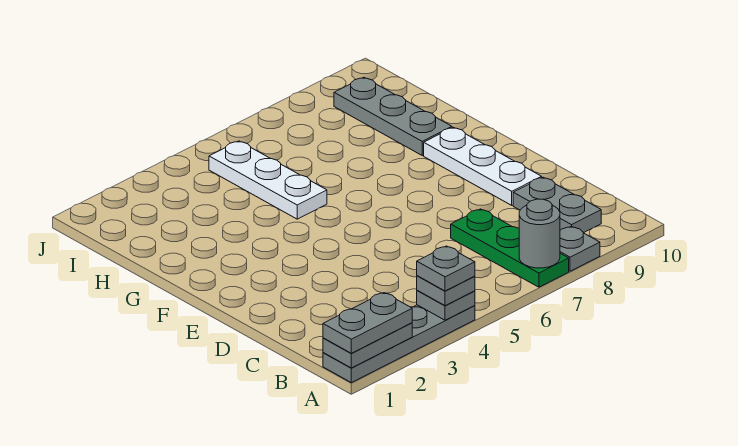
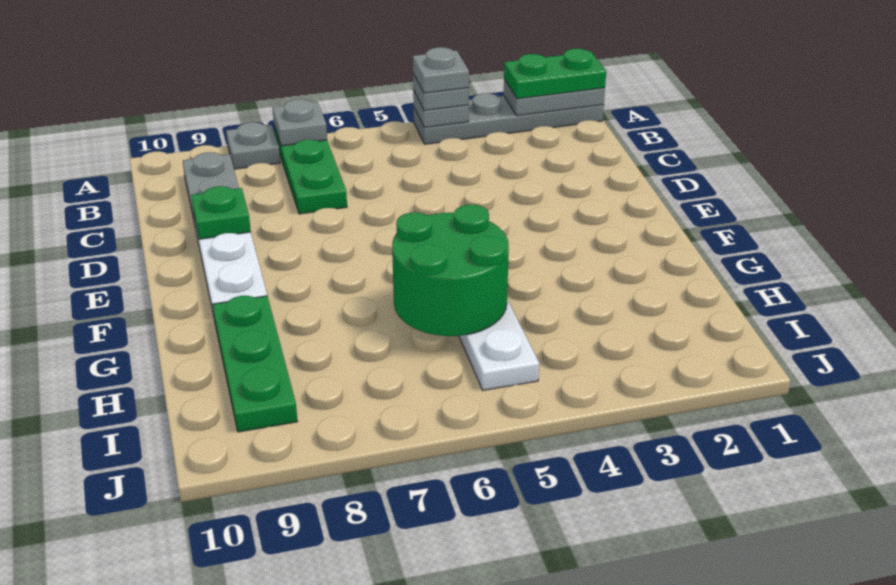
grey 1x2 plate [323,293,412,353] -> green 1x2 plate [504,49,606,99]
grey 1x1 round brick [519,199,560,268] -> grey 1x1 plate [273,99,327,146]
none -> green 1x1 plate [191,186,251,239]
none -> green 2x2 round brick [392,204,509,336]
grey 1x3 plate [334,77,452,155] -> green 1x3 plate [213,296,298,432]

